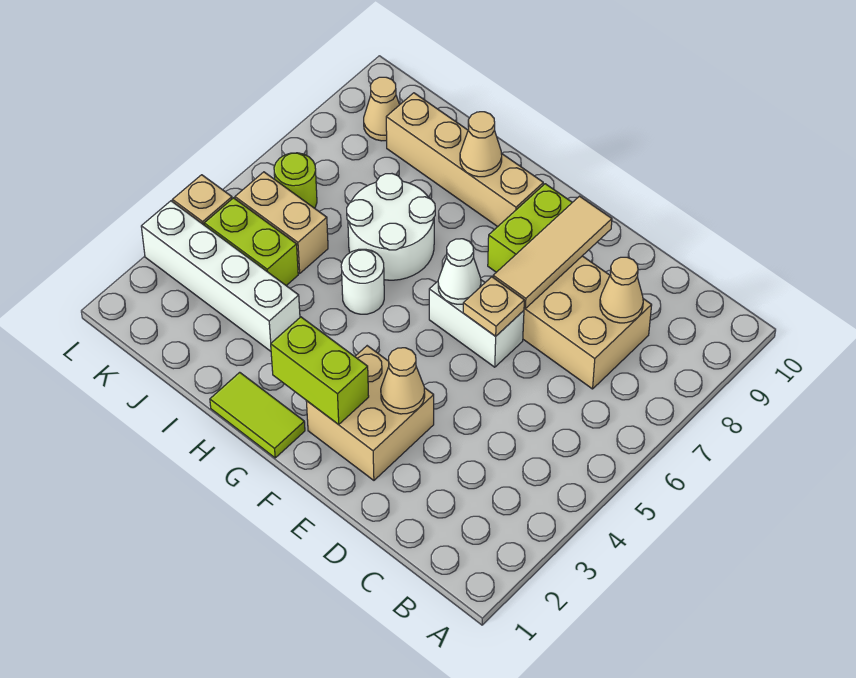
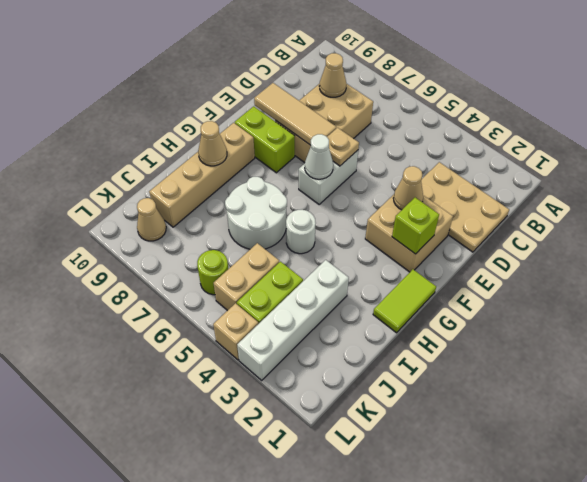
none -> tan 2x3 plate [421,162,509,252]
lime 1x2 brick [271,317,369,425] -> lime 1x1 brick [392,198,439,254]

